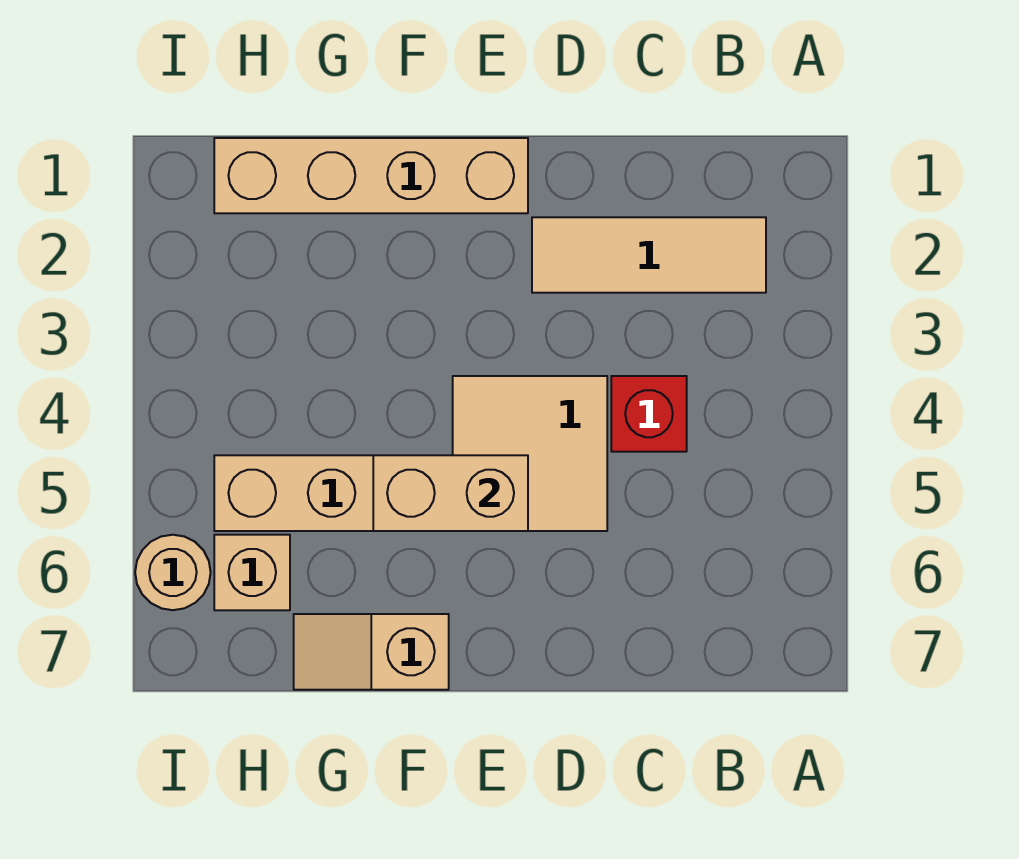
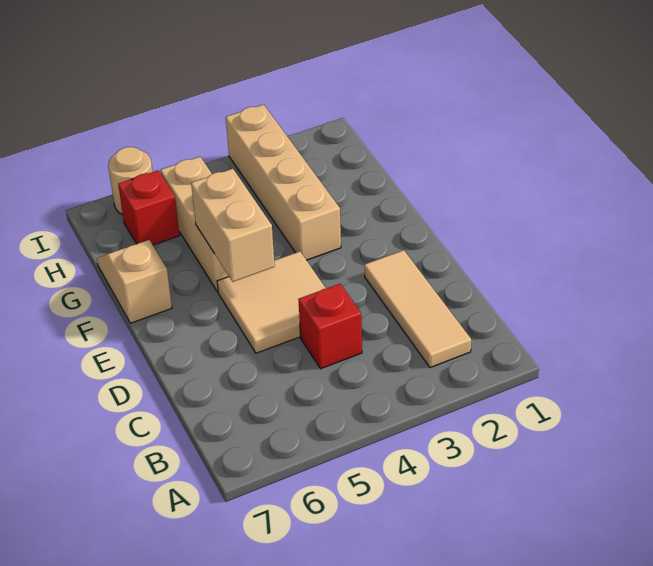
tan 1x4 brick [214,138,528,213] -> tan 1x4 brick moved to [226,104,341,260]
tan 1x1 brick [214,535,290,610] -> red 1x1 brick [118,170,180,245]

